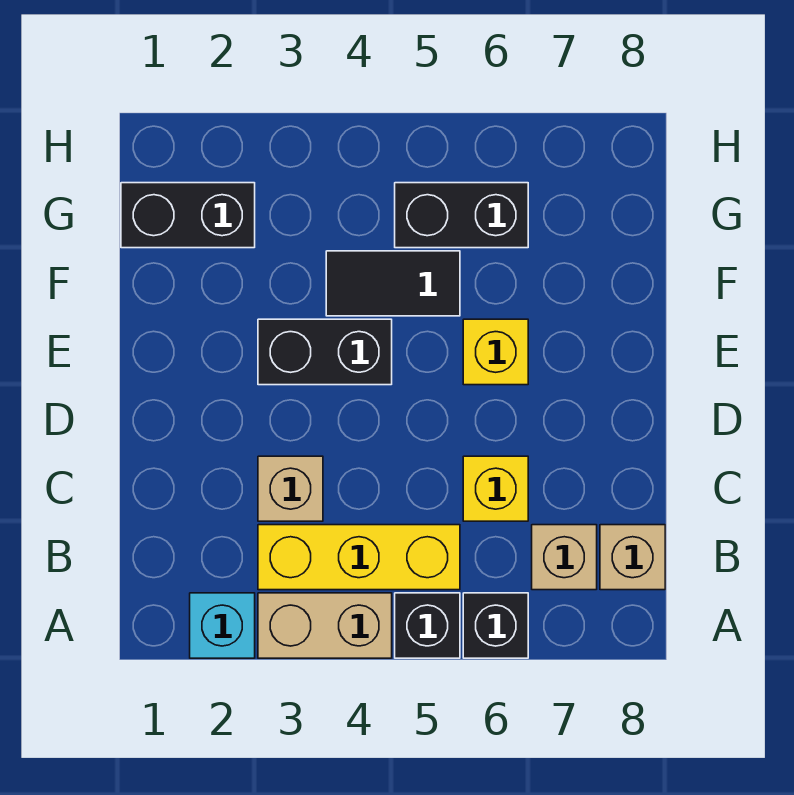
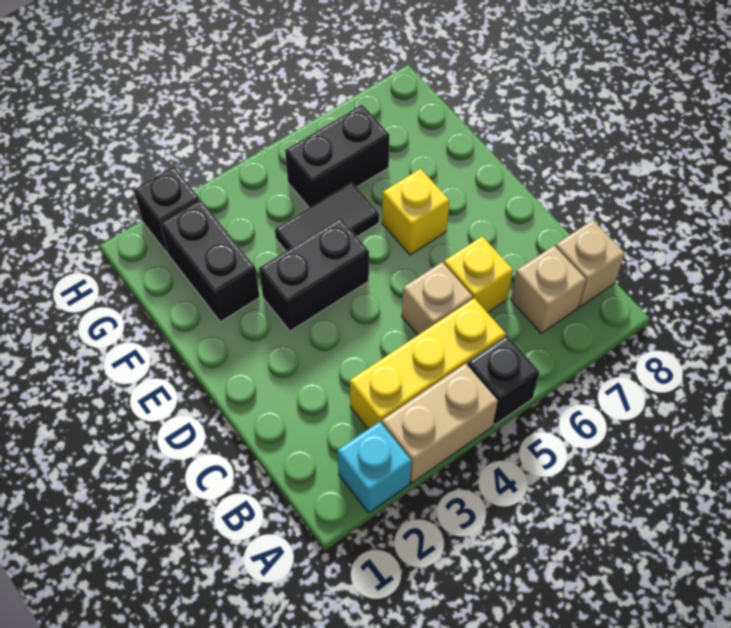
black 1x1 brick [463,593,528,658] -> black 1x1 brick moved to [134,167,200,253]
tan 1x1 brick [258,456,323,521] -> tan 1x1 brick moved to [402,262,473,335]
black 1x2 brick [121,183,255,248] -> black 1x2 brick turned to [161,200,260,322]

